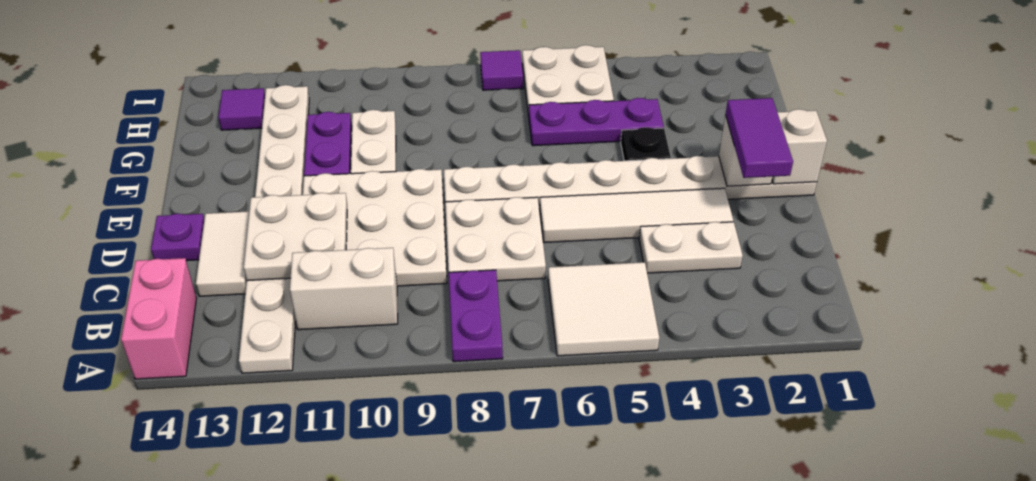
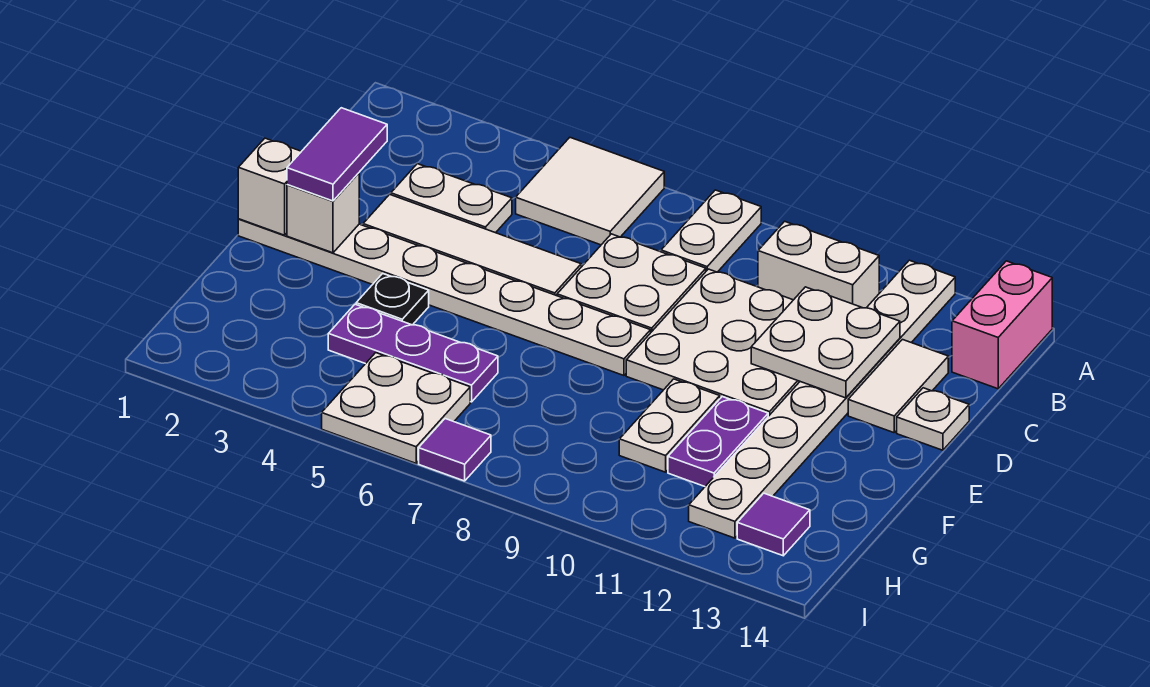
purple 1x2 plate [449,270,503,362] -> white 1x2 plate [661,190,761,272]
purple 1x1 plate [151,214,204,261] -> white 1x1 plate [897,388,969,450]

